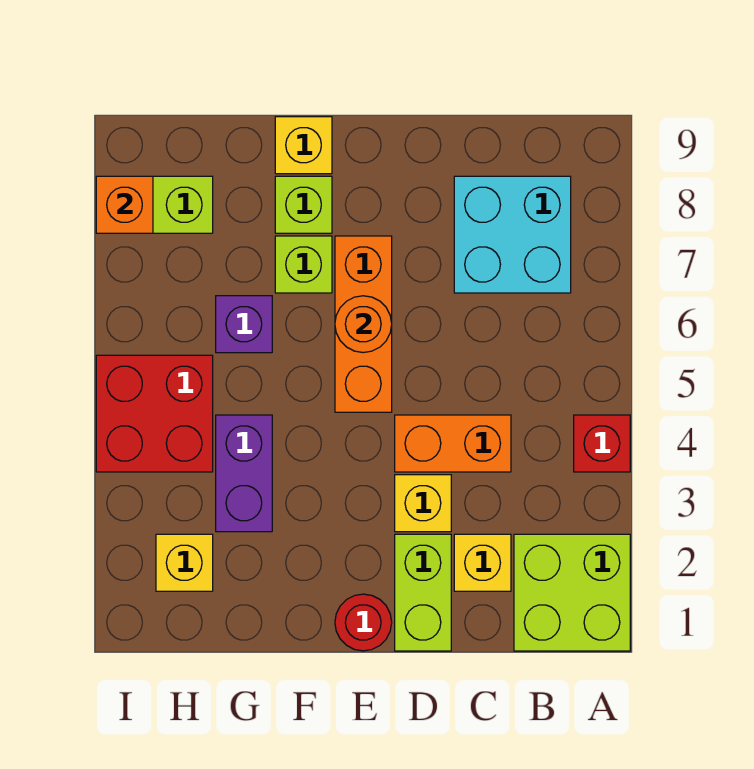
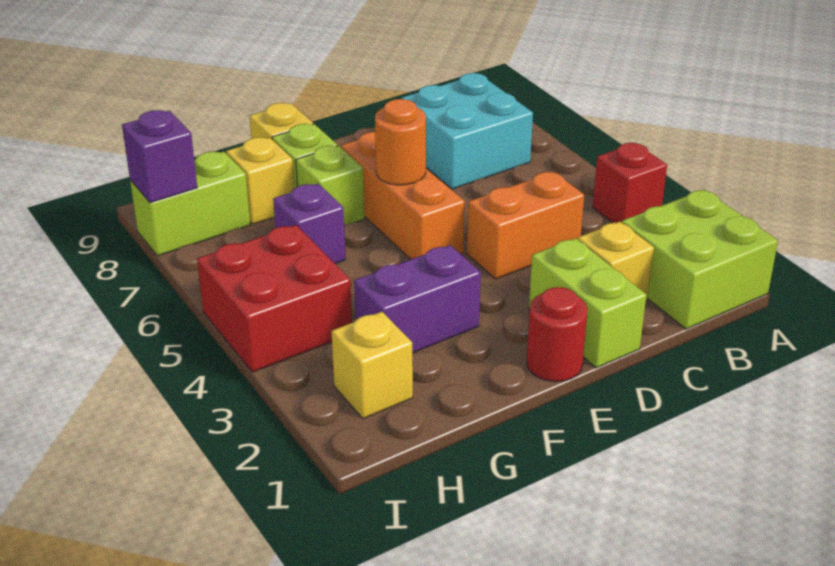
yellow 1x1 brick [395,475,451,532] -> yellow 1x1 brick moved to [226,137,294,224]
purple 1x2 brick [216,415,272,532] -> purple 1x2 brick turned to [354,245,481,353]
orange 1x1 brick [96,176,153,233] -> purple 1x1 brick [122,110,197,203]

